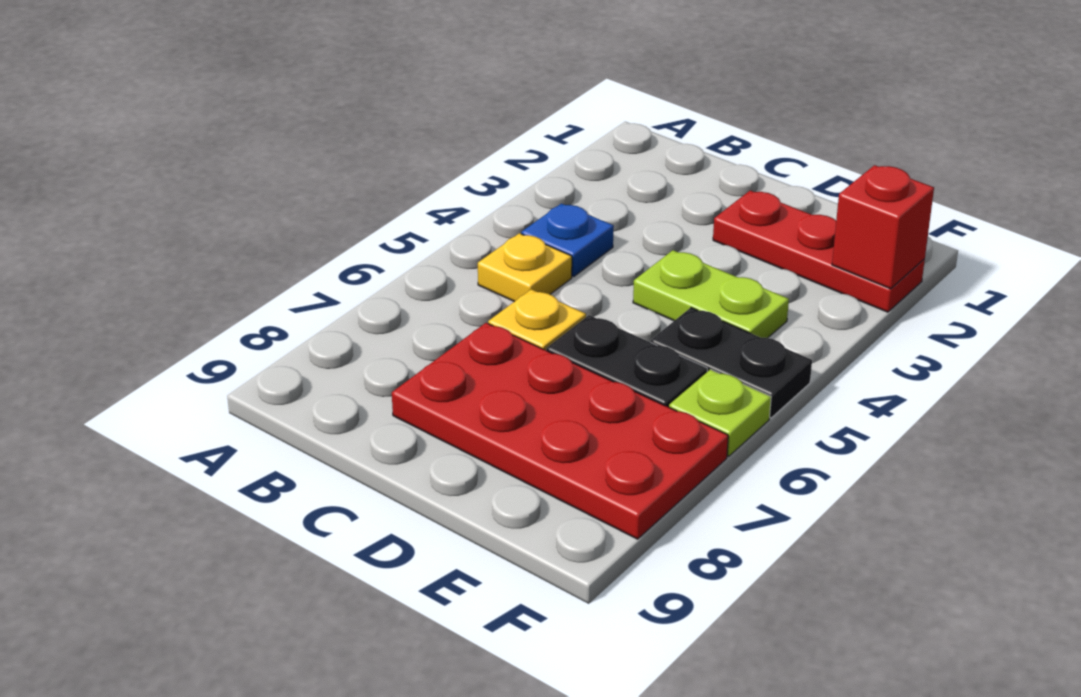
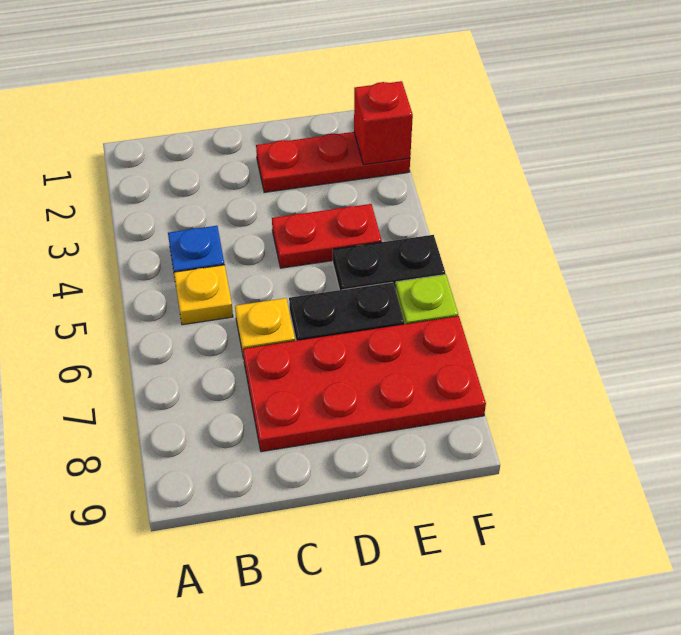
lime 1x2 plate [633,250,789,338] -> red 1x2 plate [272,204,382,268]

